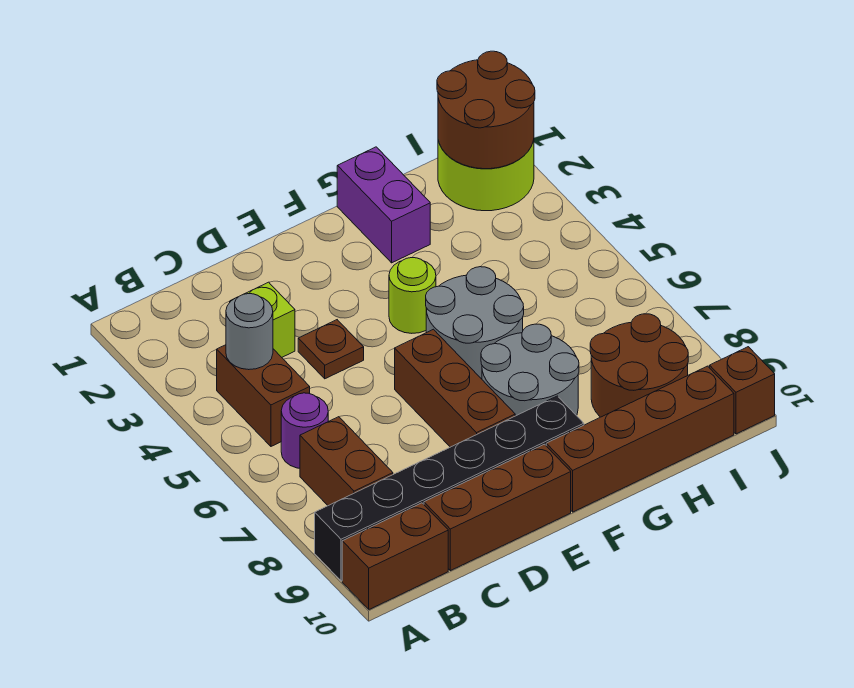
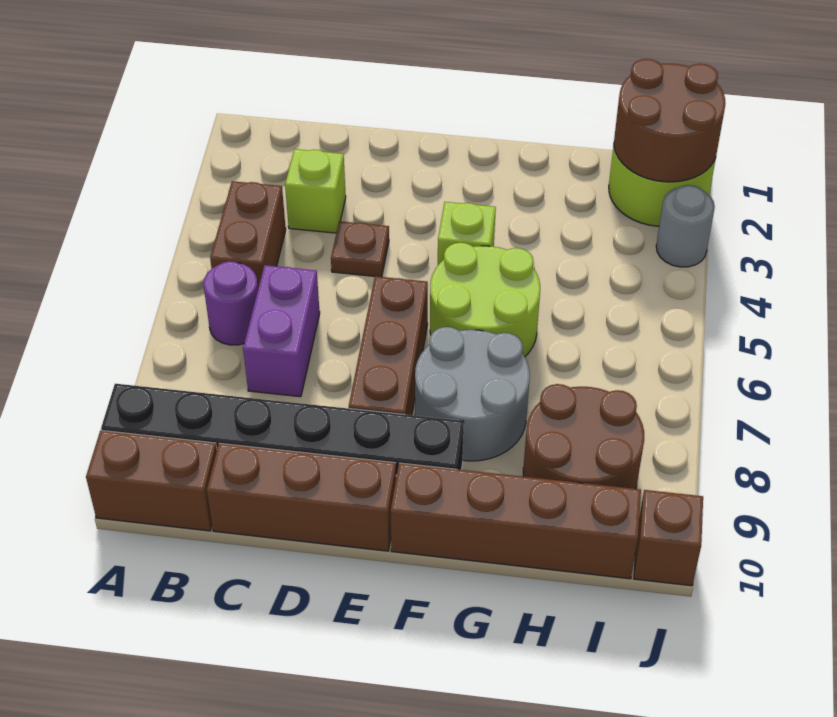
grey 1x1 round brick [226,294,273,370] -> grey 1x1 round brick moved to [656,185,715,267]
brown 1x2 brick [300,417,393,506] -> none
lime 1x1 round brick [389,258,436,333] -> lime 1x1 brick [438,202,496,265]
grey 2x2 round brick [426,267,524,379] -> lime 2x2 round brick [430,243,540,357]
purple 1x2 brick [337,147,430,263] -> purple 1x2 brick moved to [243,265,320,397]

